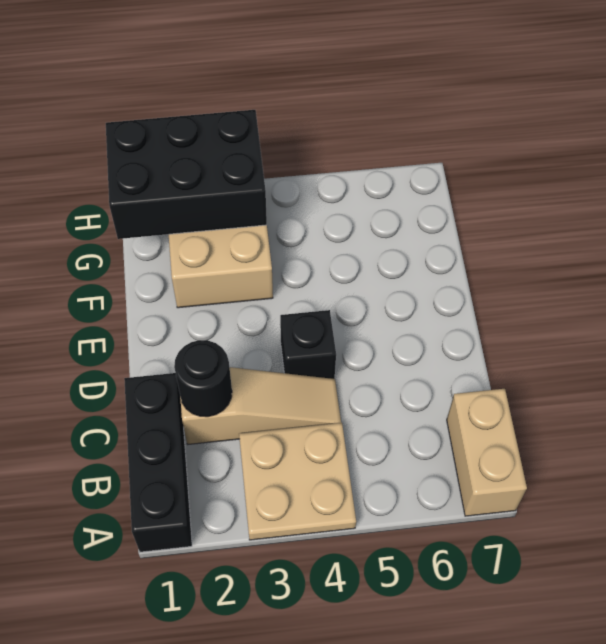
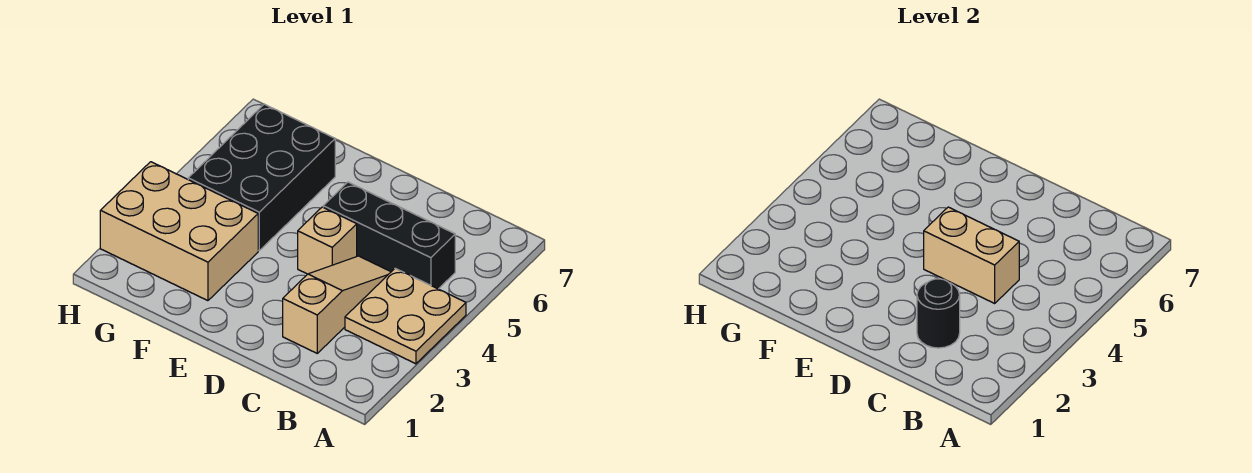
black 1x3 brick [124,373,192,552] -> black 1x3 brick moved to [323,182,455,289]
tan 1x2 brick [447,389,527,516] -> tan 1x2 brick moved to [924,207,1019,303]
black 1x1 brick [280,310,336,379] -> tan 1x1 brick [298,207,357,274]
black 2x3 brick [106,110,267,239] -> black 2x3 brick moved to [188,104,335,250]

